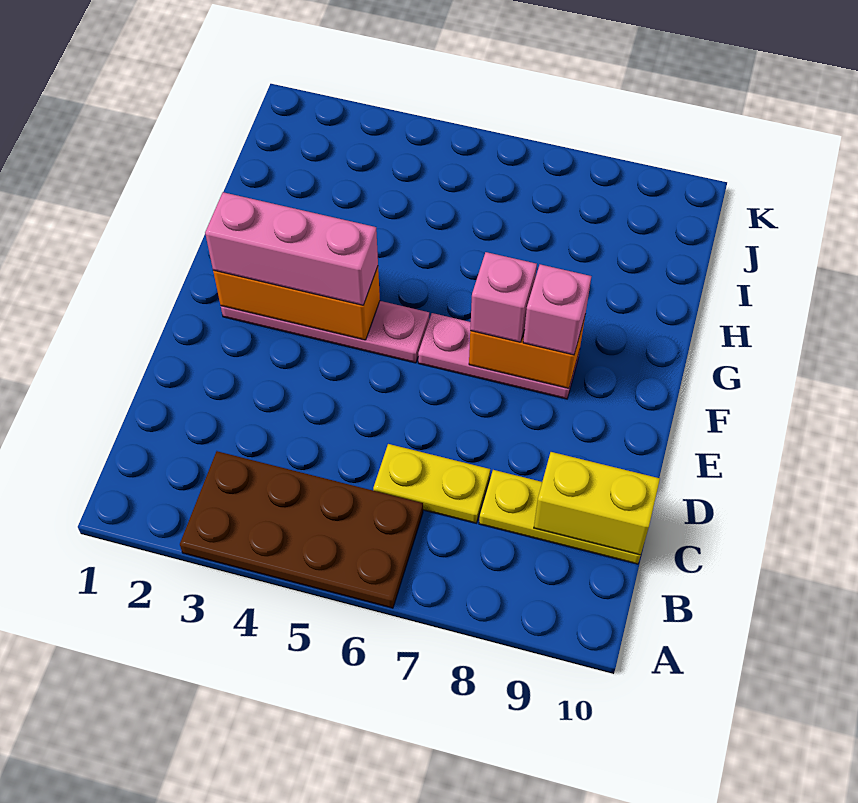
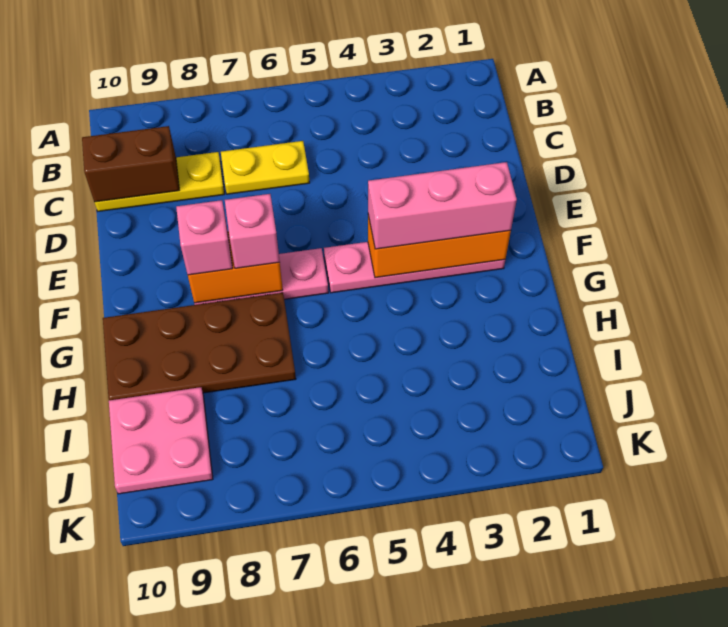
brown 2x4 plate [180,451,423,608] -> brown 2x4 plate moved to [103,293,296,400]
yellow 1x2 brick [534,452,660,555] -> brown 1x2 brick [82,126,179,202]
none -> pink 2x2 plate [109,387,213,494]

